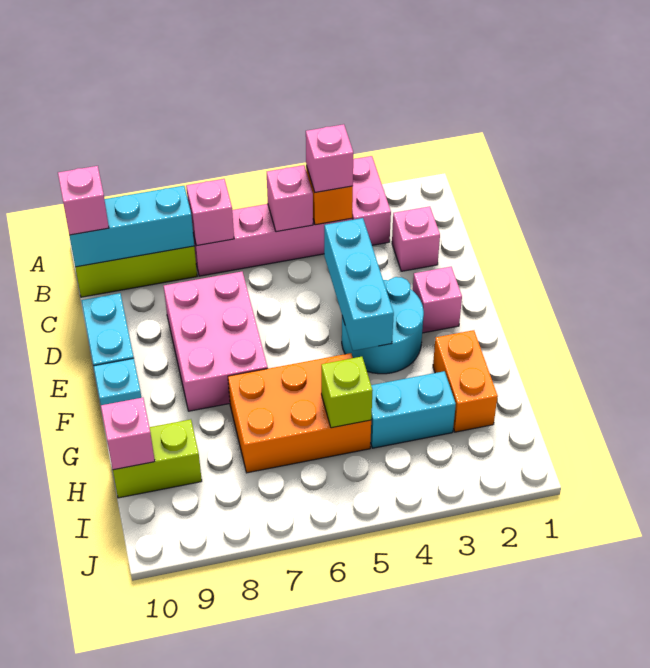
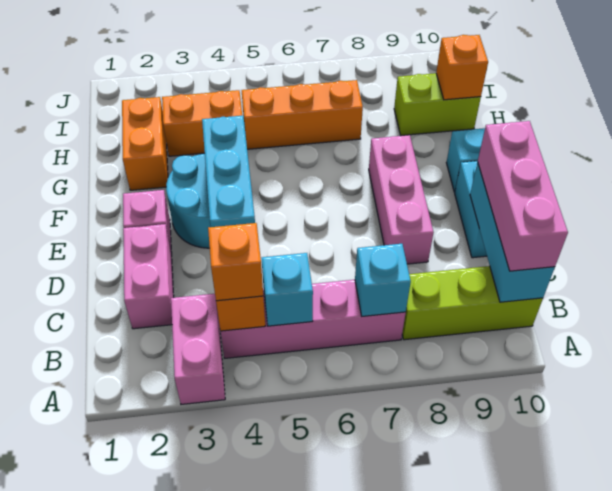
pink 1x1 brick [306,124,353,192] -> orange 1x1 brick [208,223,263,301]
pink 1x1 brick [267,165,313,232] -> cyan 1x1 brick [262,253,313,326]
pink 1x1 brick [186,179,234,246] -> cyan 1x1 brick [355,244,411,316]
cyan 1x3 brick [69,186,194,267] -> cyan 1x3 brick turned to [470,162,555,302]
pink 1x1 brick [58,166,109,235] -> pink 1x3 brick [478,121,568,271]
pink 1x1 brick [392,206,440,271] -> pink 1x2 brick [123,224,174,329]
pink 2x3 brick [164,272,268,411] -> pink 1x3 brick [369,135,434,264]
orange 2x3 brick [228,353,371,473] -> orange 1x3 brick [242,80,363,149]
cyan 1x2 brick [371,371,456,448] -> orange 1x2 brick [162,90,242,156]
lime 1x1 brick [321,357,373,428] -> none
pink 1x1 brick [101,398,155,470] -> orange 1x1 brick [436,35,488,100]

